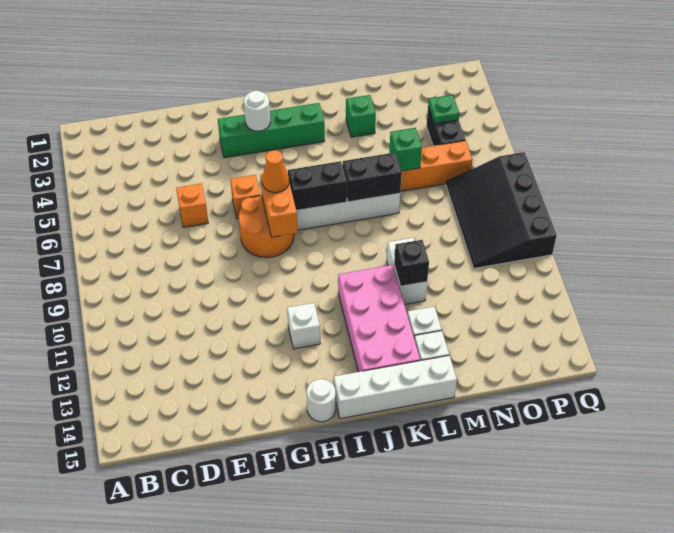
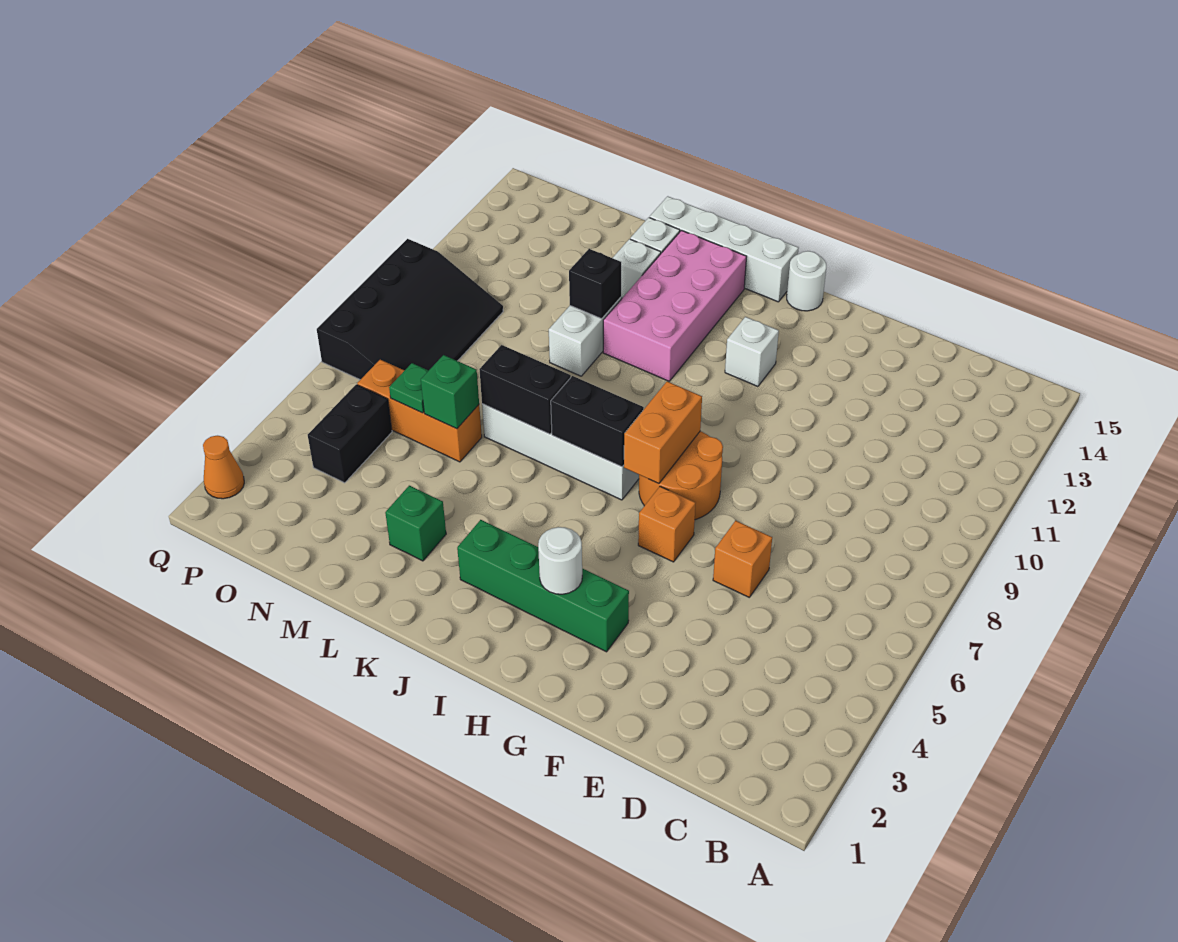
orange 1x1 cone [262,150,289,193] -> orange 1x1 cone moved to [203,436,244,499]
green 1x1 plate [428,95,459,124] -> green 1x1 plate moved to [389,363,429,413]

